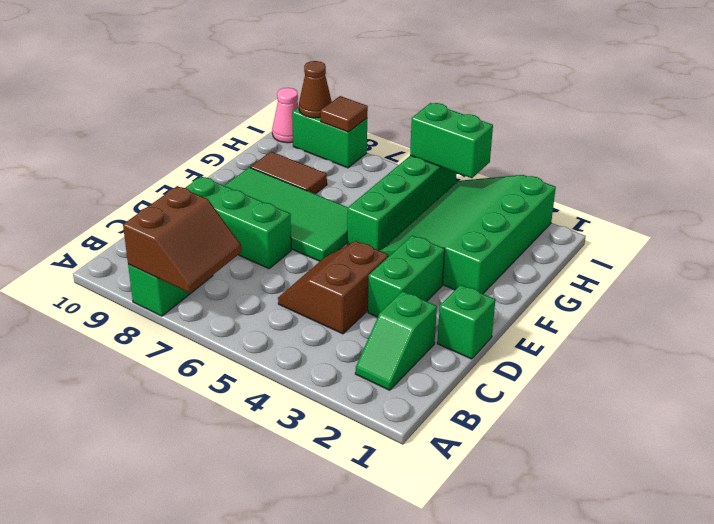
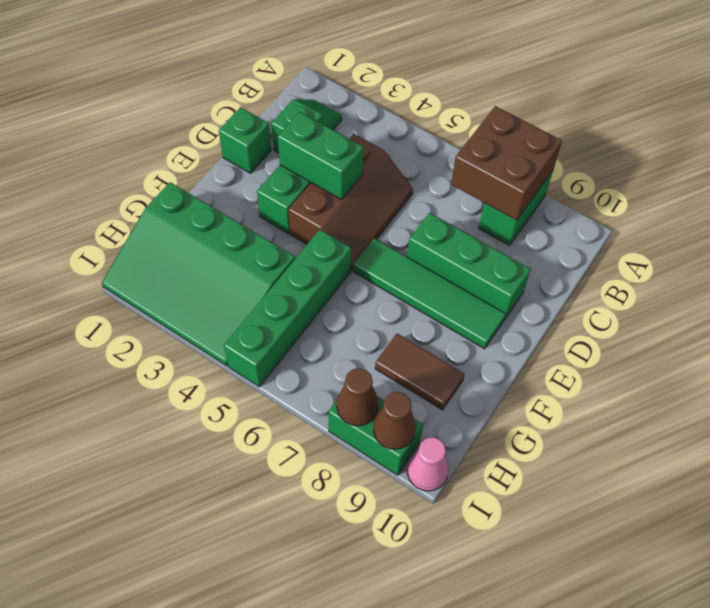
brown 2x2 slope [123,186,242,293] -> brown 2x2 brick [451,106,562,220]
brown 2x2 slope [278,241,389,334] -> brown 2x3 slope [289,134,413,271]
green 2x4 tile [224,167,348,261] -> green 1x4 tile [353,238,506,349]
green 3x4 slope [380,175,556,294] -> green 3x4 slope turned to [102,182,295,366]
green 1x2 brick [410,103,493,178] -> green 1x2 brick moved to [278,112,364,200]
brown 1x1 tile [321,96,368,132] -> brown 1x1 cone [337,368,379,426]

